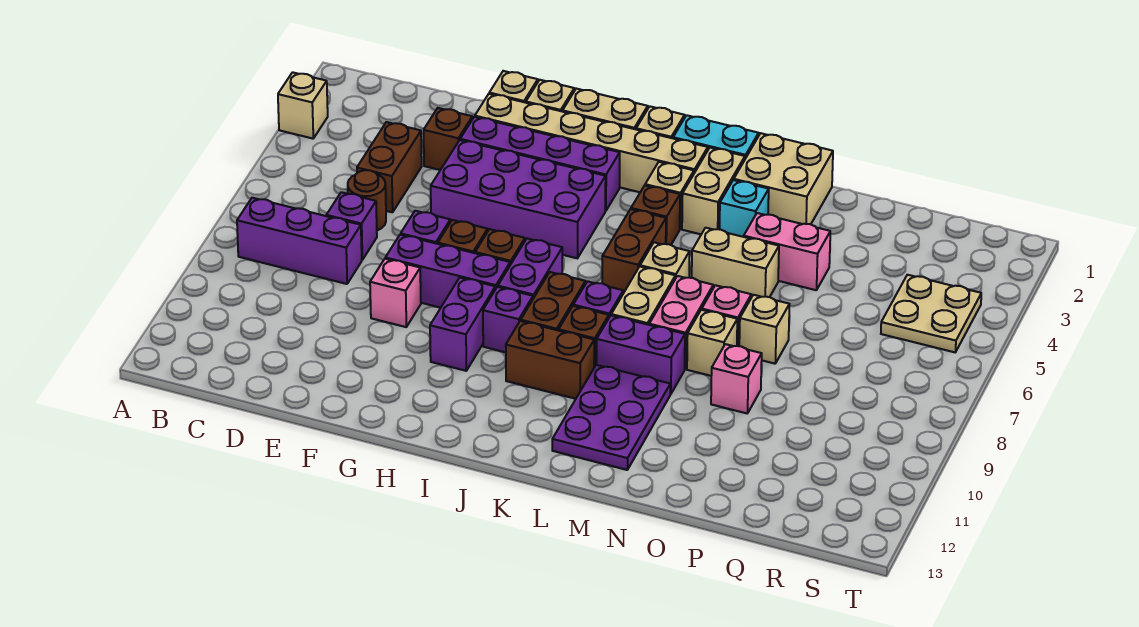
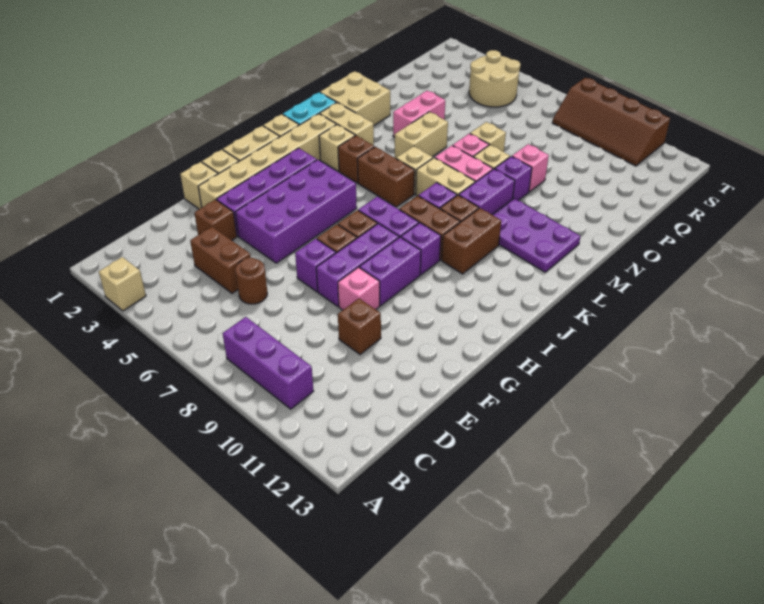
purple 1x3 brick [237,198,362,284] -> purple 1x3 brick turned to [223,317,313,409]
purple 1x1 brick [326,192,377,260] -> purple 1x1 brick moved to [495,156,532,201]
none -> brown 1x1 brick [338,298,381,355]
purple 1x2 brick [430,278,495,371] -> purple 1x2 brick turned to [359,237,421,306]
cyan 1x1 brick [720,180,769,237] -> none
tan 2x2 plate [881,275,981,352] -> tan 2x2 round brick [469,50,520,107]
none -> brown 2x4 slope [552,78,670,166]

